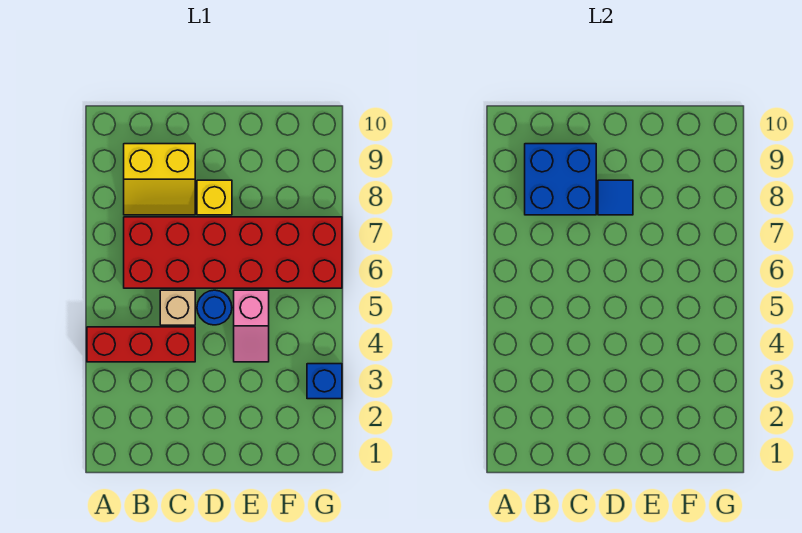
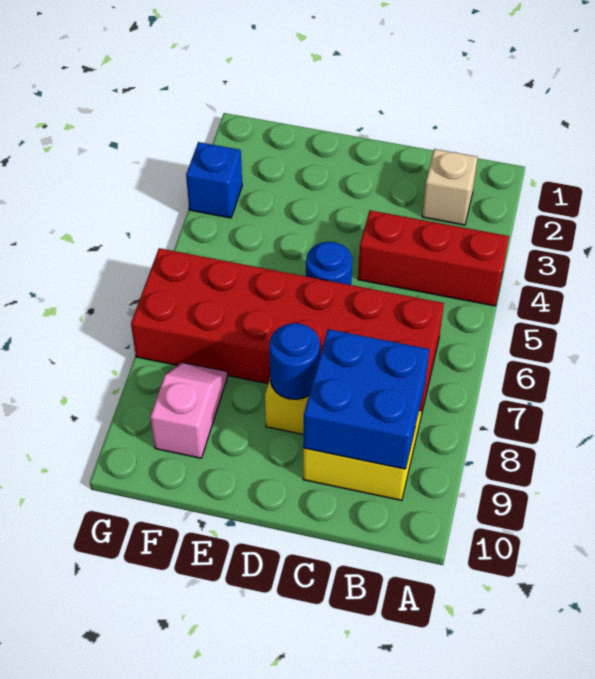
tan 1x1 brick [160,290,195,325] -> tan 1x1 brick moved to [422,149,478,225]
blue 1x1 tile [598,180,633,215] -> blue 1x1 round brick [269,323,320,399]
pink 1x2 slope [234,290,269,362] -> pink 1x2 slope moved to [150,363,227,458]

